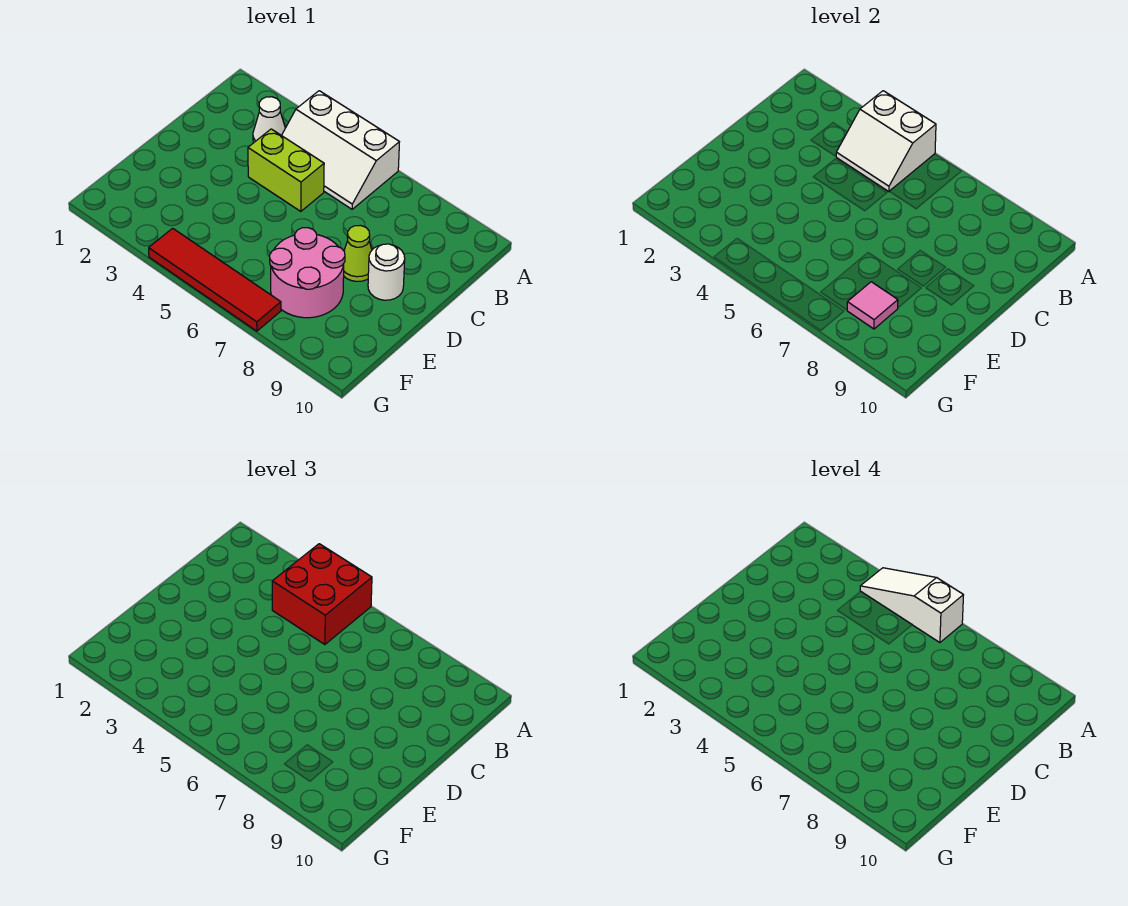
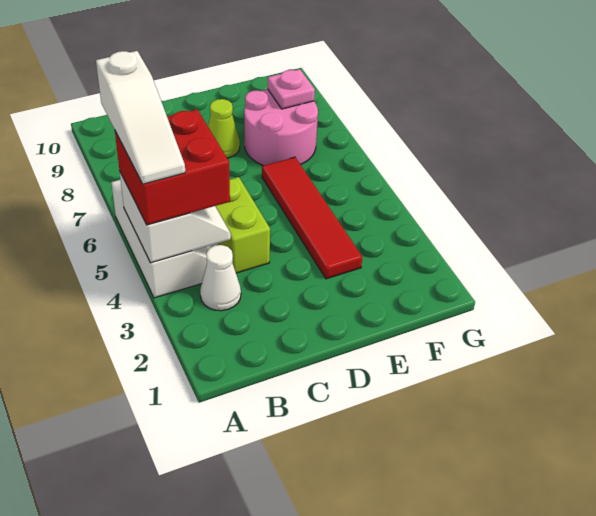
white 1x1 round brick [368,244,405,300] -> none
pink 1x1 tile [847,282,898,329] -> pink 1x1 plate [268,69,315,109]
red 1x4 tile [149,228,281,331] -> red 1x4 tile moved to [262,157,362,279]

